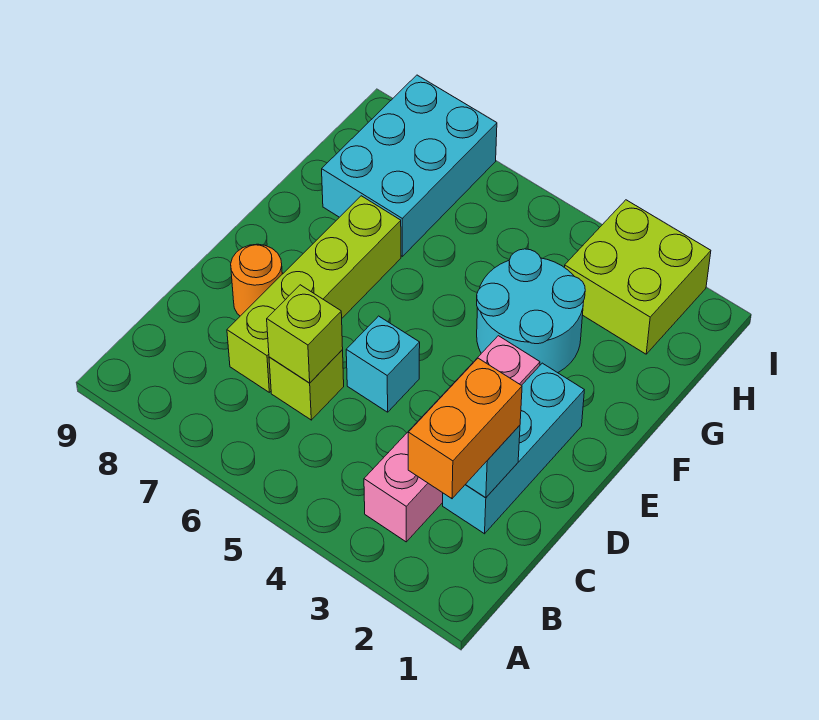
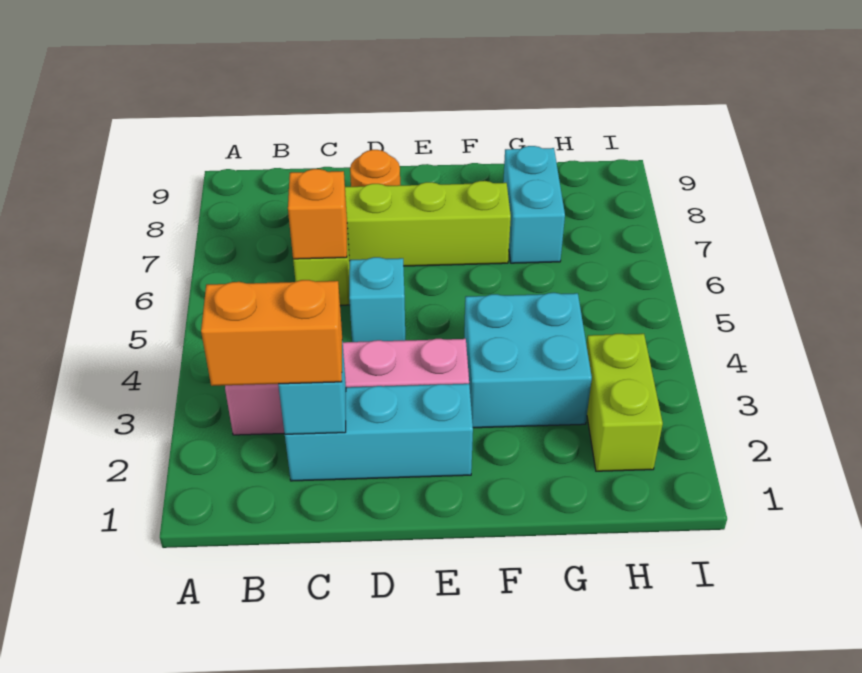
lime 1x1 brick [267,285,343,383] -> orange 1x1 brick [288,169,347,259]
cyan 2x2 round brick [477,249,585,373] -> cyan 2x2 brick [464,293,592,428]
cyan 2x3 brick [322,75,497,256] -> cyan 1x2 brick [503,146,565,263]
lime 2x2 brick [564,200,711,354] -> lime 1x2 brick [587,334,663,471]

